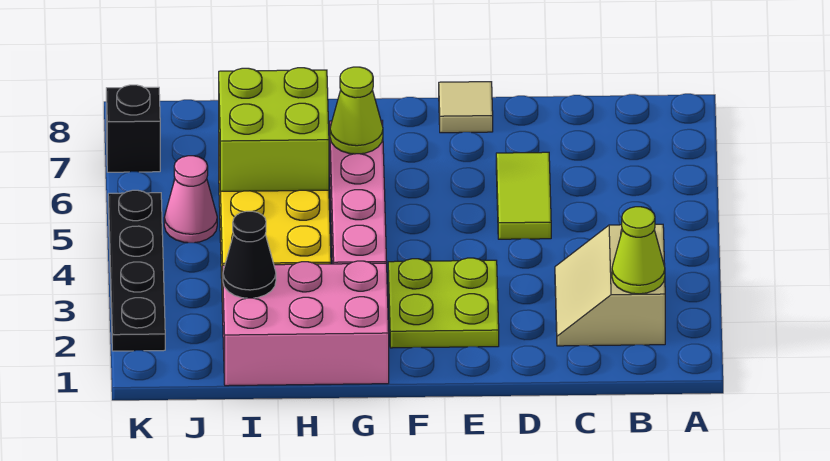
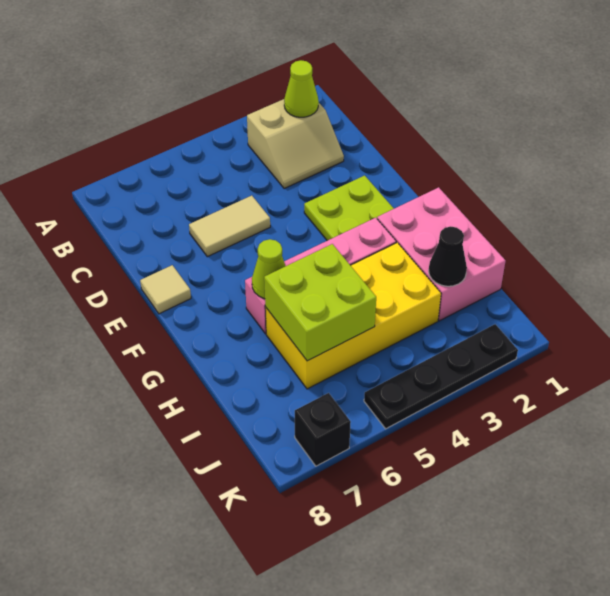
lime 1x2 tile [496,152,551,239] -> tan 1x2 tile [189,196,270,257]
pink 1x1 cone [164,156,217,243] -> none

